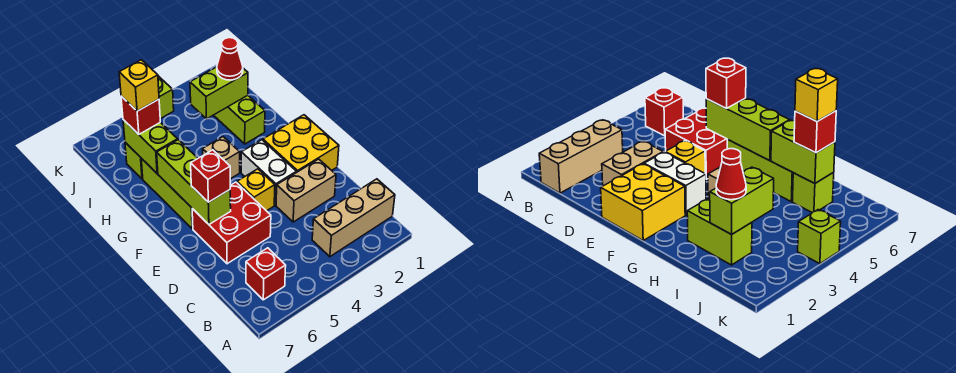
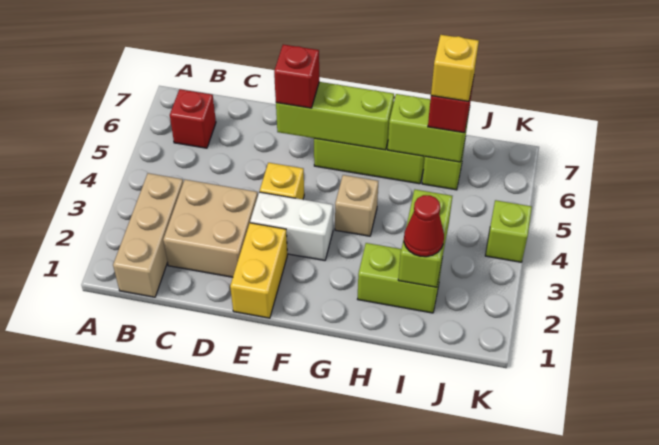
tan 1x2 brick [276,159,336,222] -> tan 2x2 brick [163,179,258,277]
red 2x2 brick [192,182,271,264] -> none
yellow 2x2 brick [263,115,339,173] -> yellow 1x2 brick [230,223,287,318]

